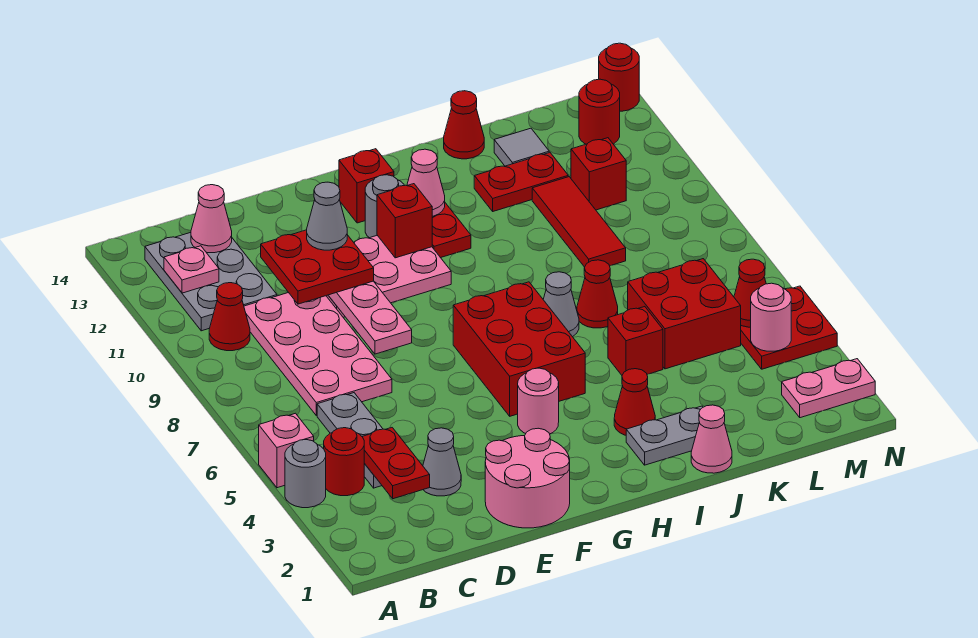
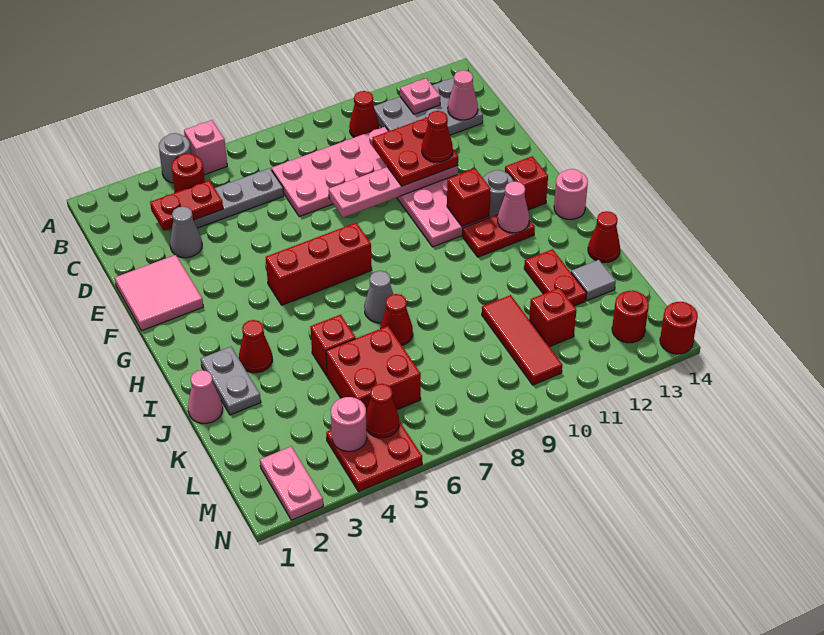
pink 2x2 round brick [485,428,570,528] -> pink 2x2 tile [115,255,203,331]
grey 1x1 cone [307,182,347,250] -> red 1x1 cone [422,111,453,162]
pink 1x1 round brick [518,368,559,434] -> pink 1x1 round brick moved to [554,169,588,219]
red 2x3 brick [453,282,585,416] -> red 1x3 brick [266,223,372,305]
red 1x3 tile [532,177,626,267] -> red 1x3 tile turned to [482,295,562,385]

